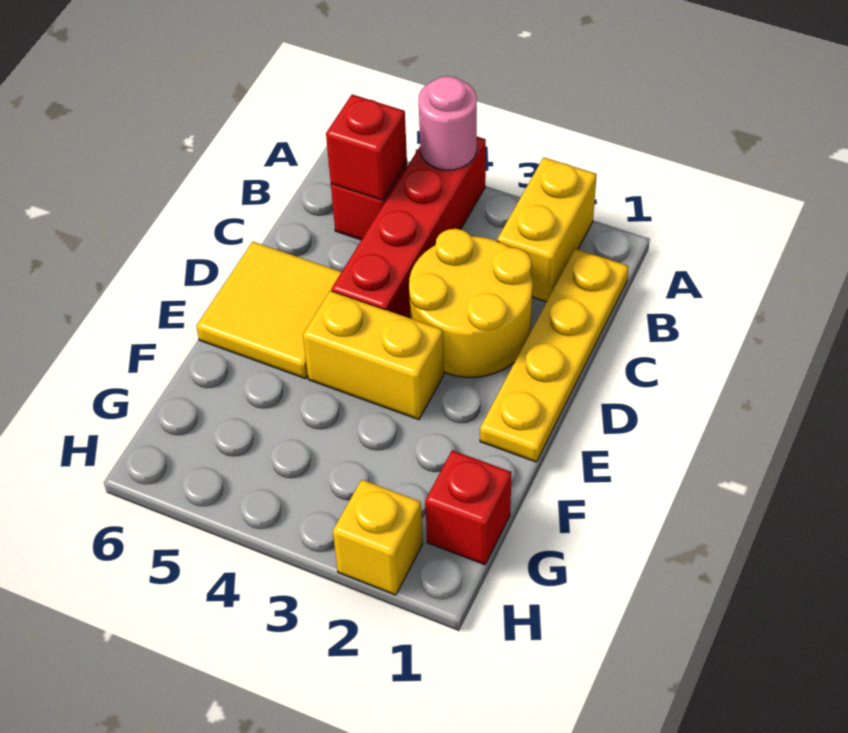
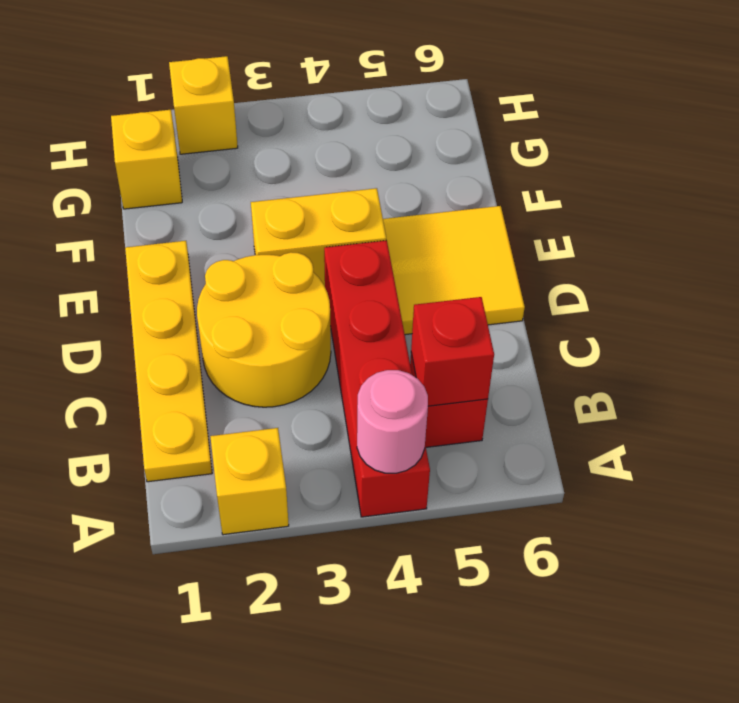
yellow 1x2 brick [497,157,597,302] -> yellow 1x1 brick [210,428,289,535]
red 1x1 brick [425,450,512,565] -> yellow 1x1 brick [111,110,182,209]

